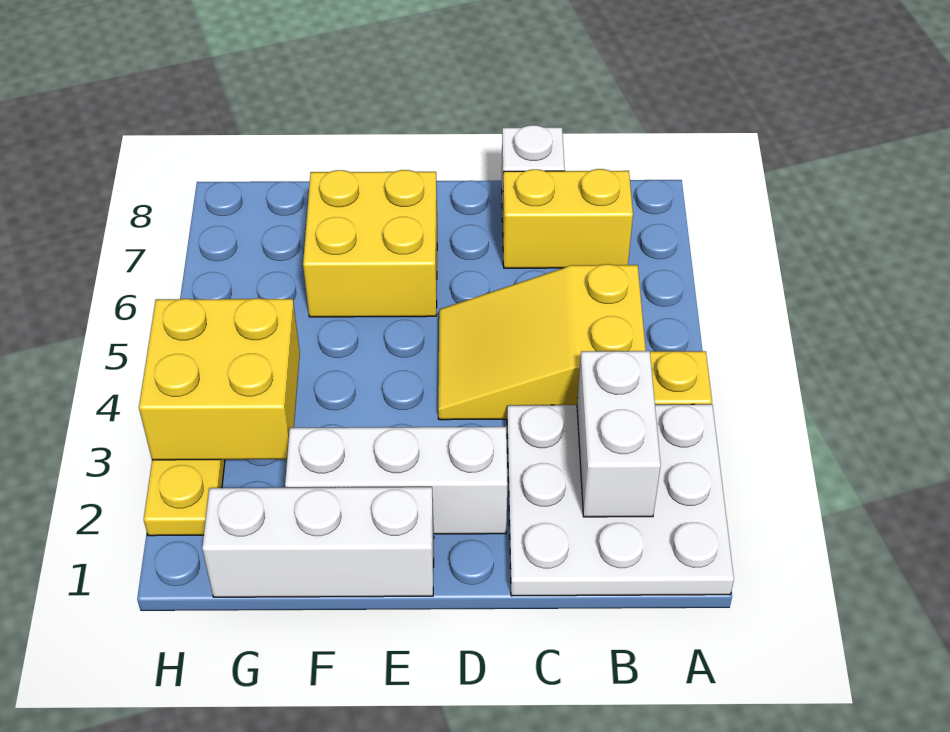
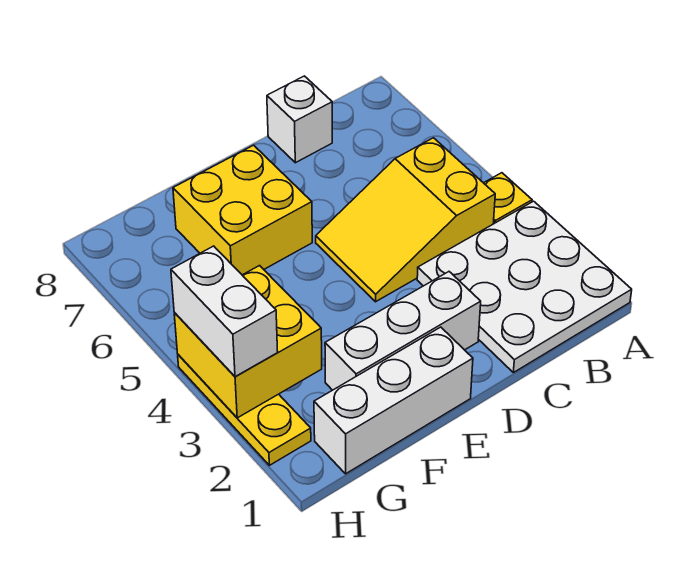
white 1x2 brick [577,351,661,517] -> white 1x2 brick moved to [171,246,278,377]
yellow 1x2 brick [503,169,633,268] -> none

